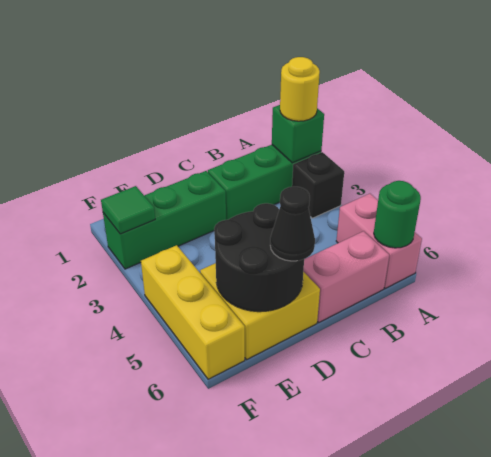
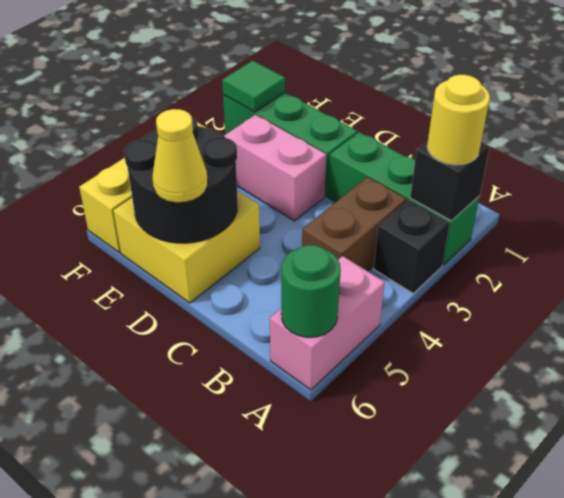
green 1x1 brick [272,105,324,163] -> black 1x1 brick [410,141,489,221]
none -> brown 1x2 brick [302,177,407,271]
pink 1x2 brick [303,231,389,322] -> pink 1x2 brick moved to [224,115,326,221]
black 1x1 cone [270,187,315,261] -> yellow 1x1 cone [152,109,208,202]

